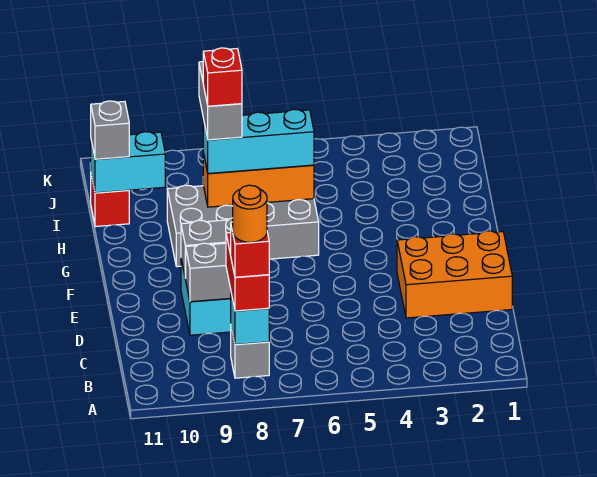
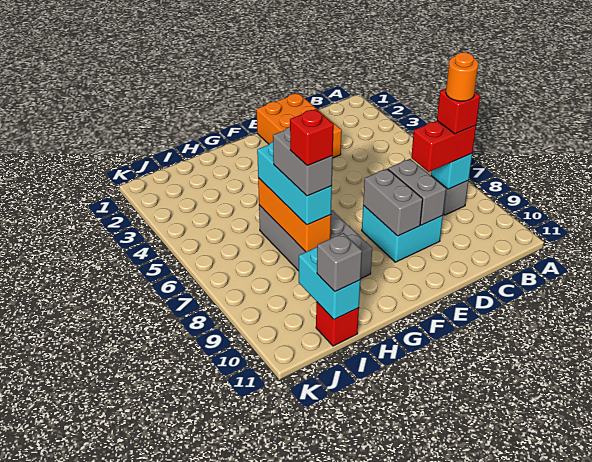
grey 1x2 brick [199,62,242,140] -> grey 1x2 brick turned to [273,127,333,196]

